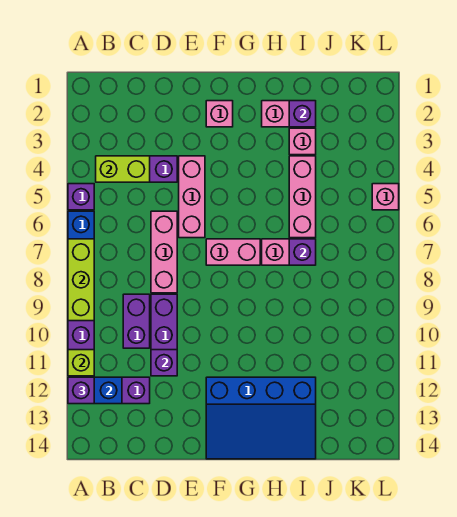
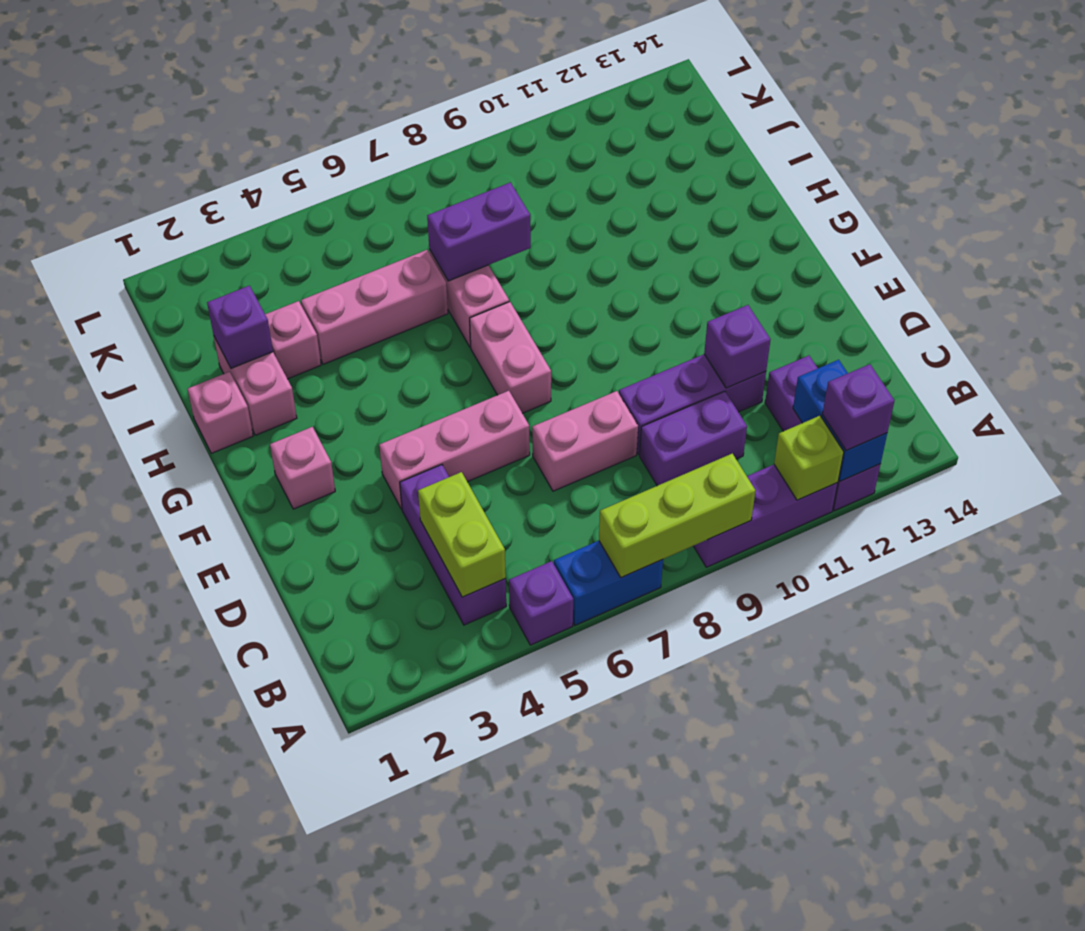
pink 1x3 brick [151,211,177,293] -> pink 1x2 brick [532,391,638,491]
blue 3x4 slope [206,377,316,459] -> none
purple 1x1 brick [289,239,316,265] -> purple 1x2 brick [427,182,531,281]
pink 1x1 brick [372,184,399,210] -> pink 1x1 brick moved to [188,372,253,453]

